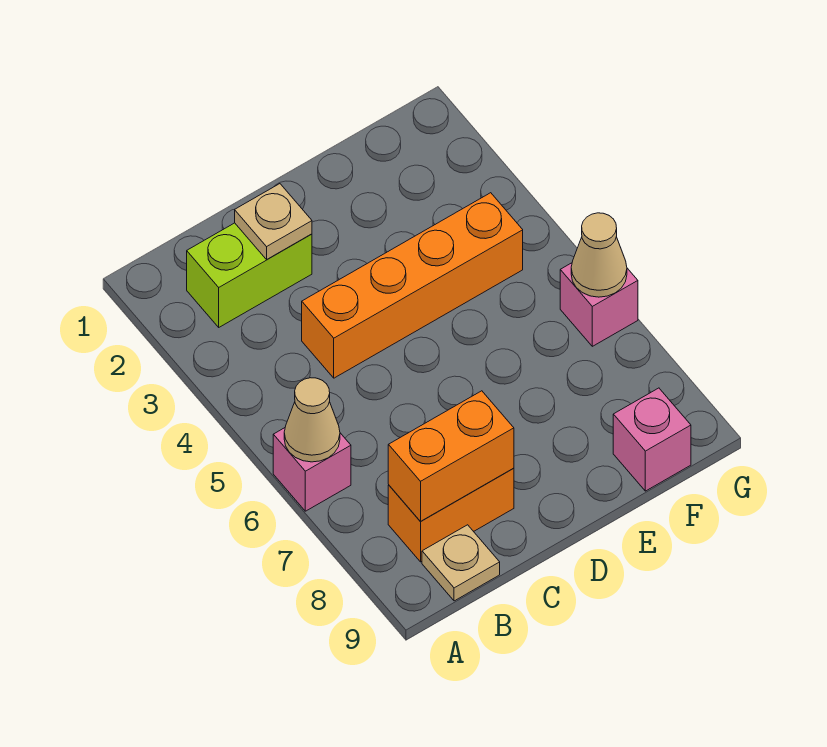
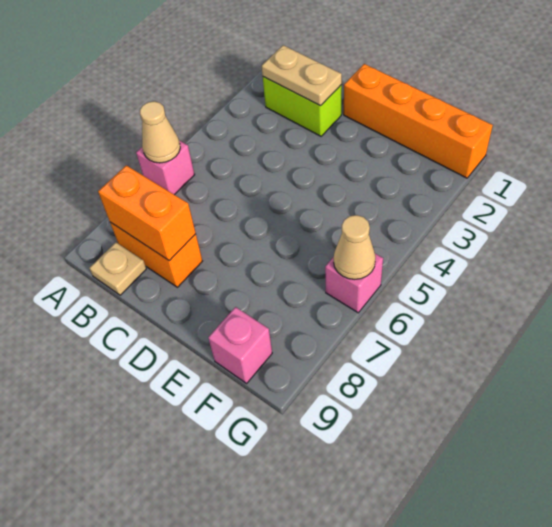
tan 1x1 plate [235,184,312,259] -> tan 1x2 plate [262,45,342,106]
orange 1x4 brick [302,193,523,378] -> orange 1x4 brick moved to [344,64,493,178]

